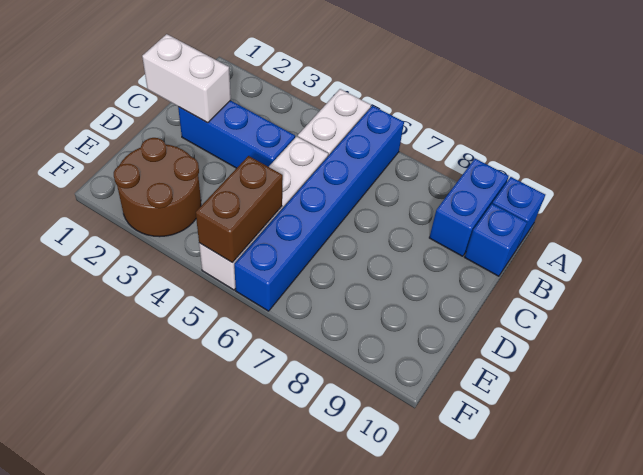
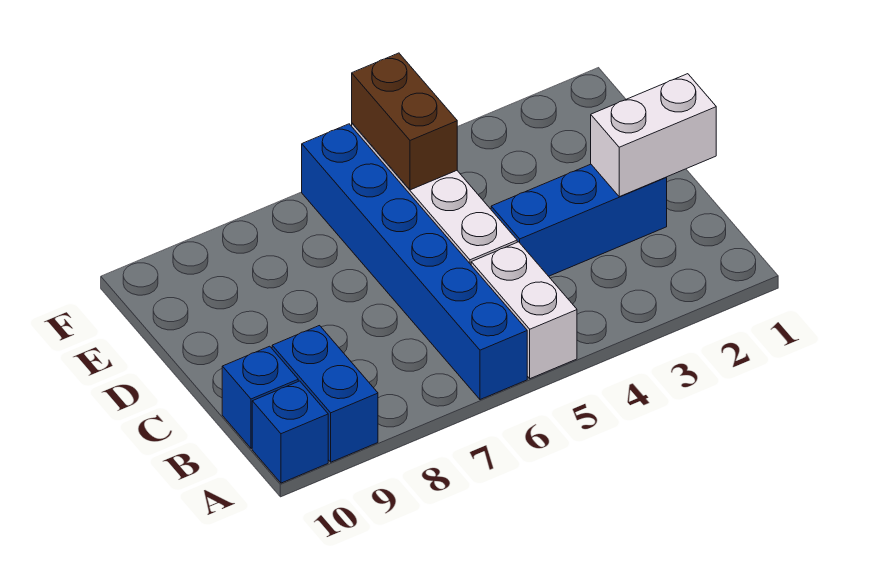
brown 2x2 round brick [114,138,201,237] -> none

